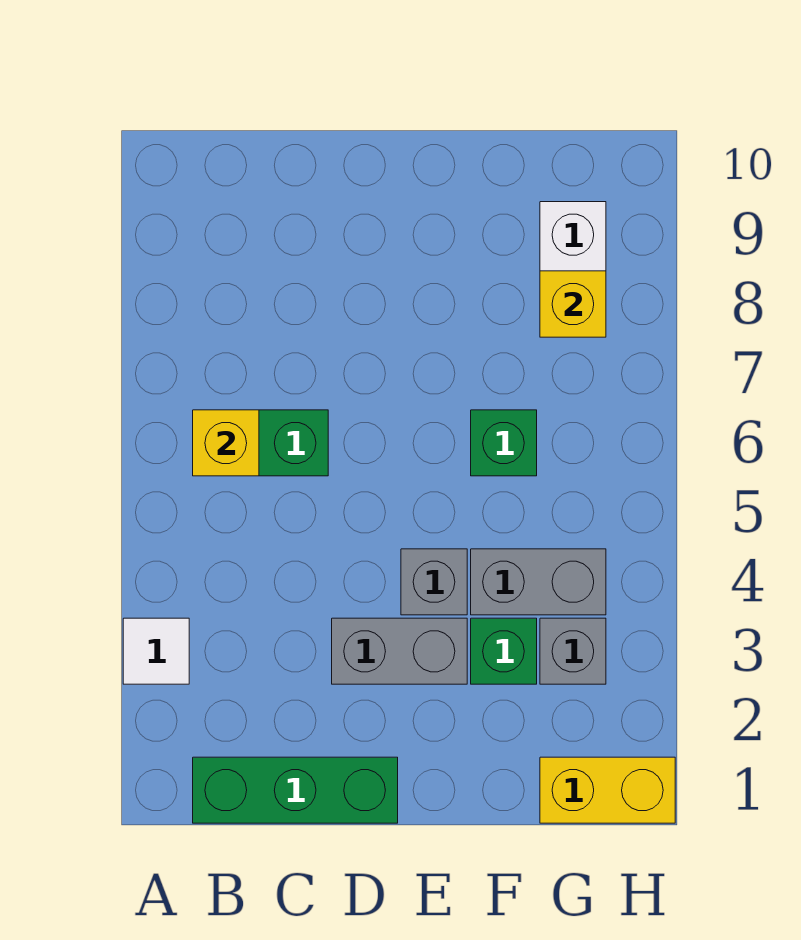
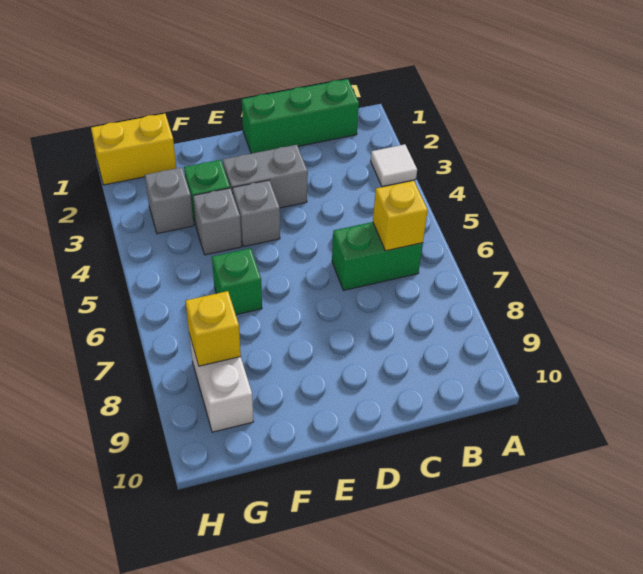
grey 1x2 brick [471,549,606,615] -> grey 1x1 brick [193,188,242,255]

